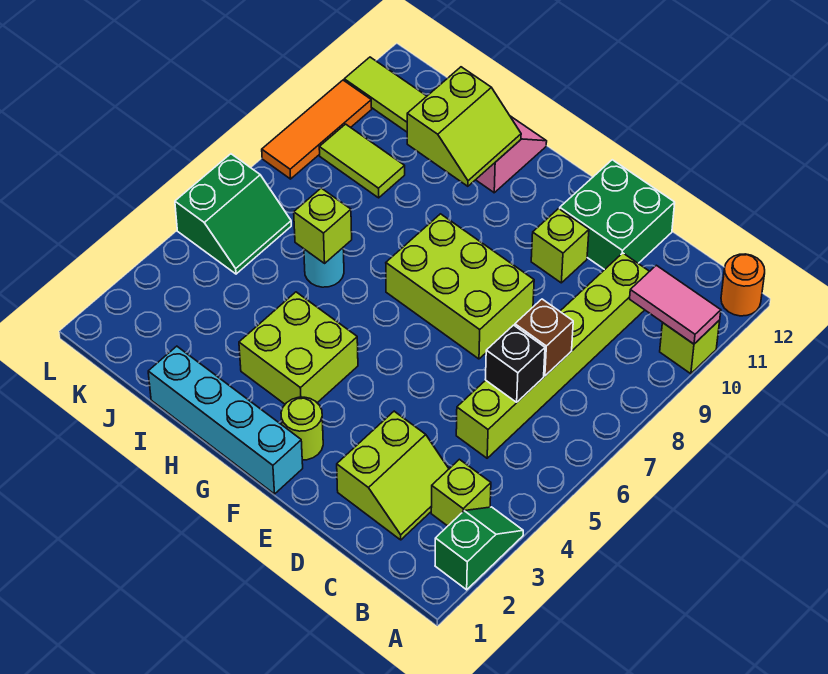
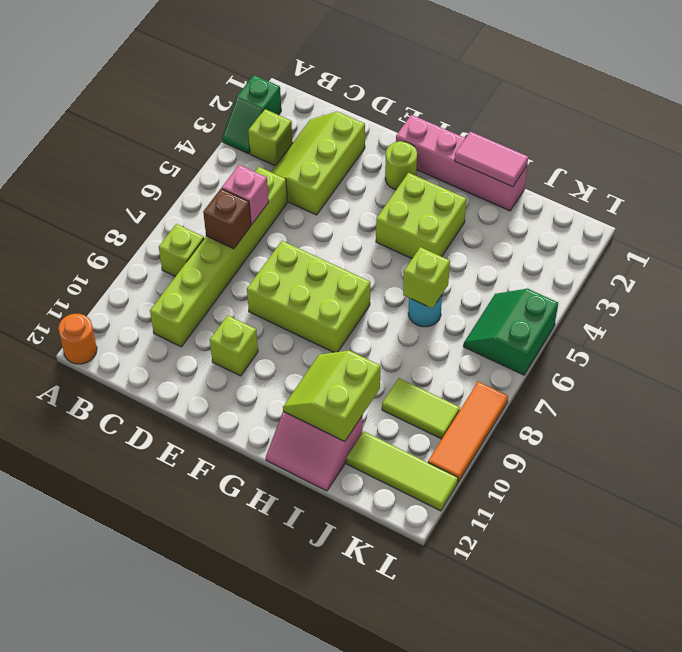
lime 1x1 brick [660,320,720,374] -> lime 1x1 brick moved to [159,224,204,277]
pink 1x2 tile [630,265,721,344] -> pink 1x2 tile moved to [455,132,528,187]
lime 2x2 slope [337,411,449,540] -> lime 2x3 slope [271,112,365,215]
black 1x1 brick [485,325,545,402] -> pink 1x1 brick [222,165,269,225]
green 2x2 brick [560,160,675,270] -> none
cyan 1x4 brick [148,346,303,494] -> pink 1x4 brick [396,115,527,211]

